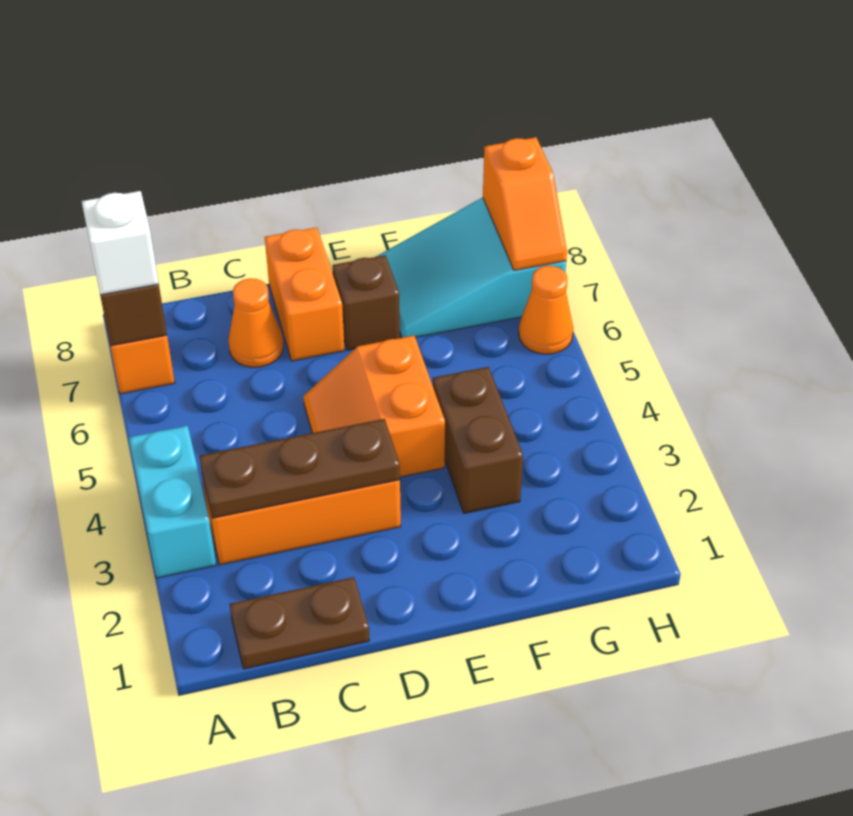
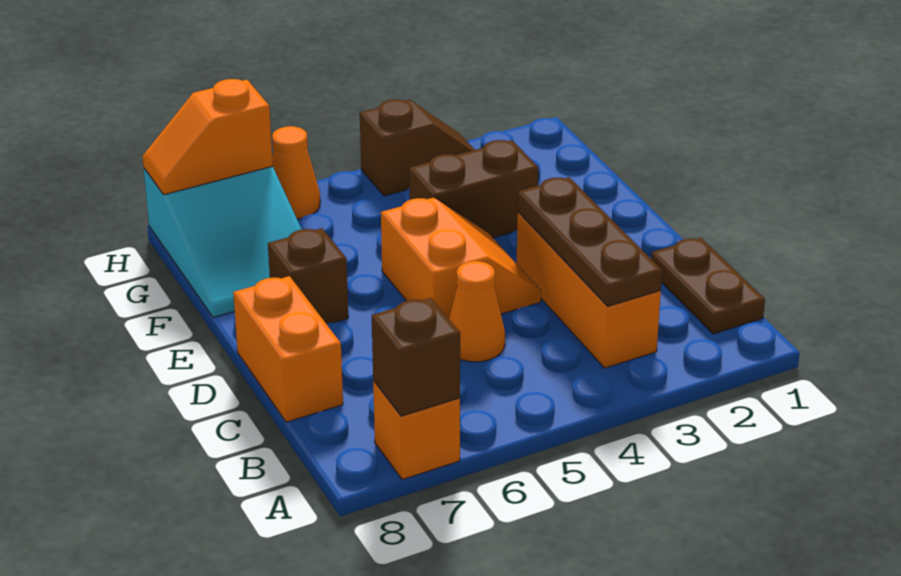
cyan 1x2 brick [129,426,216,578] -> none
white 1x1 brick [82,191,159,295] -> none
orange 1x1 cone [229,278,283,367] -> orange 1x1 cone moved to [449,261,505,362]
orange 2x2 slope [303,336,445,477] -> orange 2x2 slope turned to [381,197,541,319]
orange 1x2 brick [265,227,345,361] -> orange 1x2 brick turned to [233,276,343,422]
none -> brown 1x2 slope [360,99,475,196]
orange 1x2 slope [483,137,567,270] -> orange 1x2 slope turned to [143,79,273,195]

